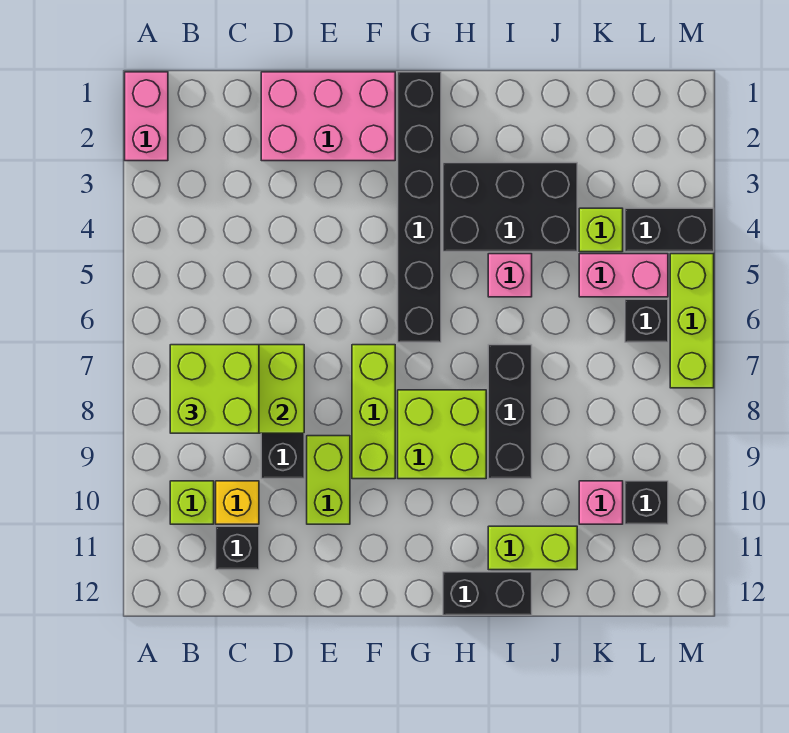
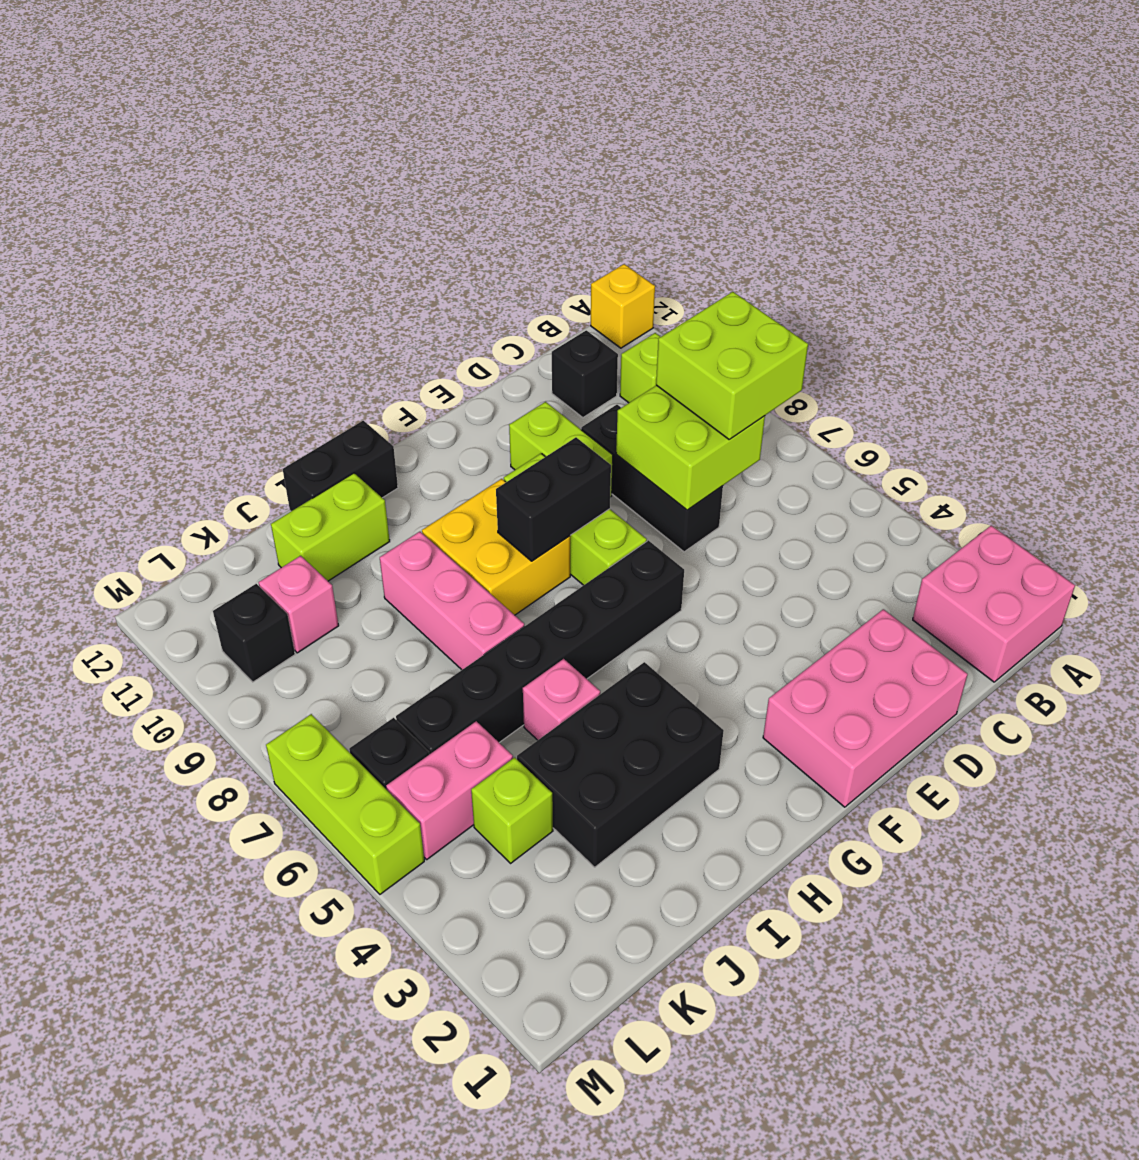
pink 1x2 brick [125,72,168,161] -> pink 2x2 brick [913,526,1075,682]
yellow 1x1 brick [216,481,259,524] -> yellow 1x1 brick moved to [591,264,655,348]
black 1x6 brick [398,72,441,342] -> black 1x6 brick turned to [396,540,684,754]
lime 2x2 brick [398,390,486,479] -> yellow 2x2 brick [422,479,570,615]
black 1x3 brick [488,345,532,479] -> pink 1x3 brick [380,532,524,670]
black 1x2 brick [625,208,714,252] -> black 1x2 brick moved to [496,437,611,561]

